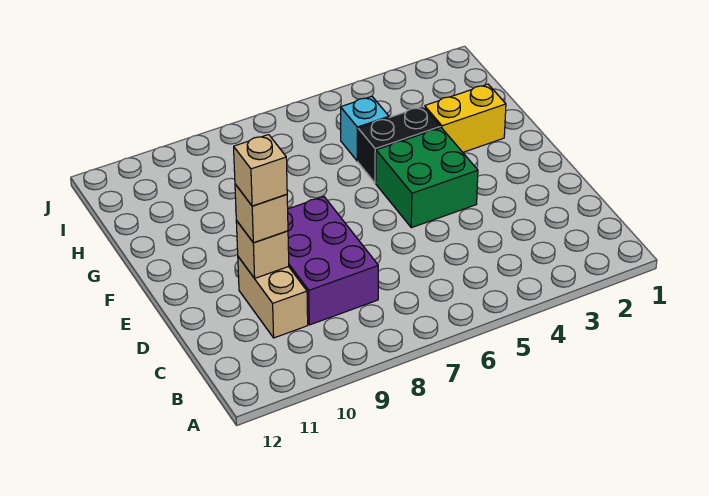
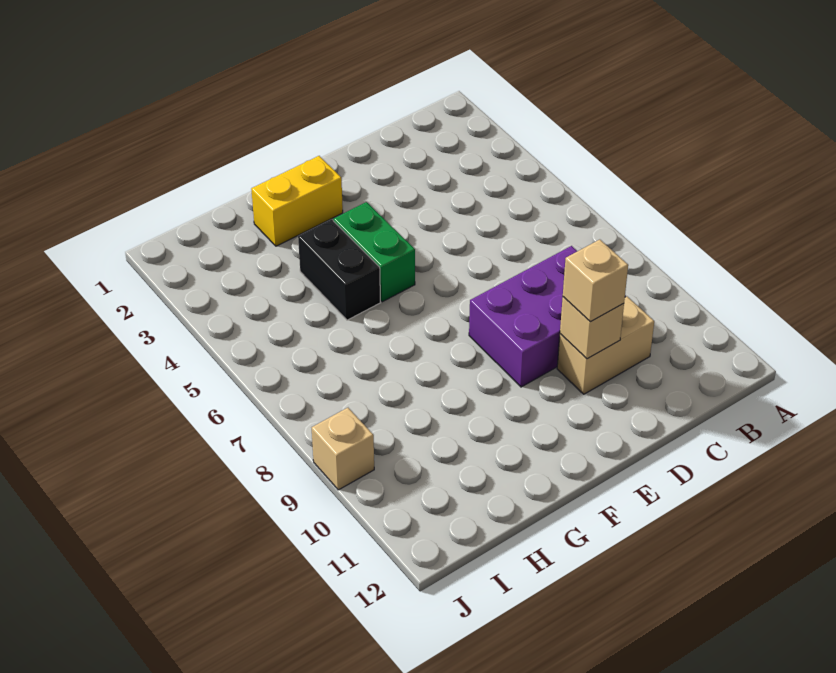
tan 1x1 brick [234,135,287,206] -> tan 1x1 brick moved to [312,408,374,490]
green 2x2 brick [376,128,478,228] -> green 1x2 brick [333,202,415,302]
yellow 1x2 brick [424,84,506,152] -> yellow 1x2 brick turned to [251,156,343,246]
cyan 1x1 brick [341,96,389,161] -> none

